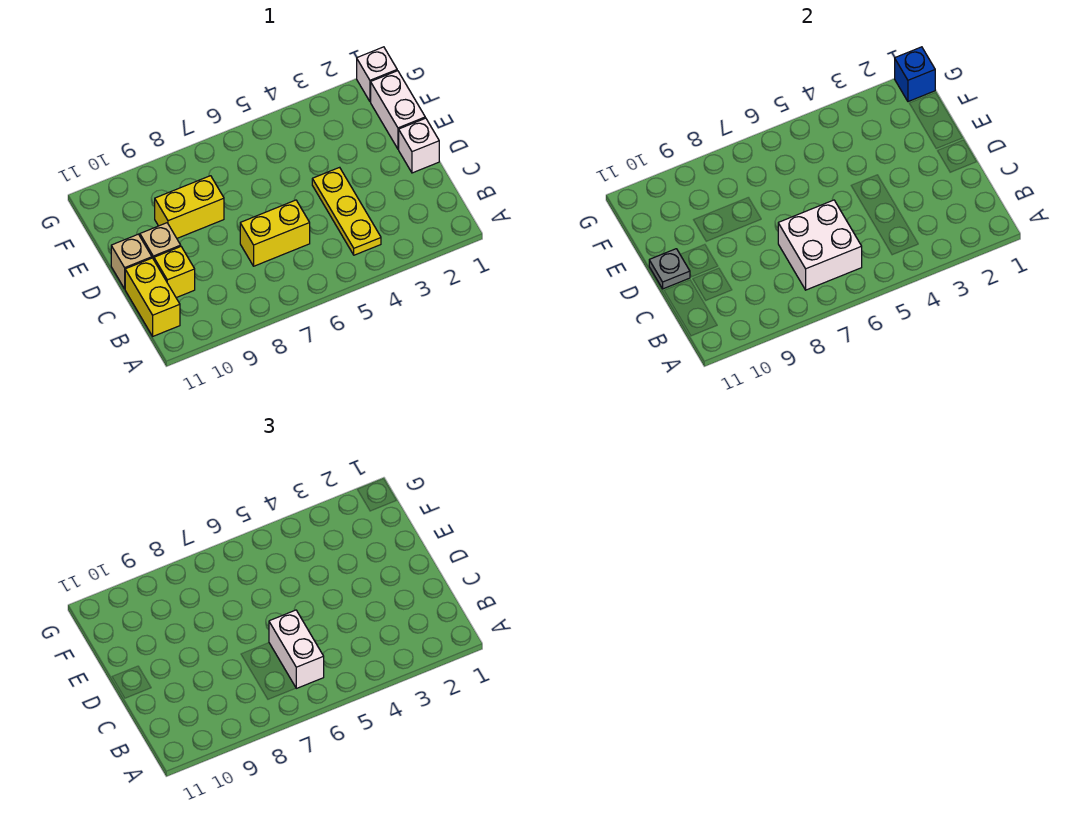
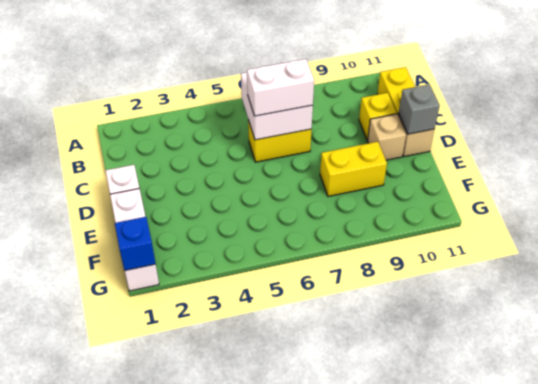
yellow 1x3 plate [312,167,381,255] -> none
white 1x2 brick [269,610,324,688] -> white 1x2 brick turned to [247,59,314,116]
grey 1x1 plate [649,249,690,289] -> grey 1x1 brick [399,84,440,134]

